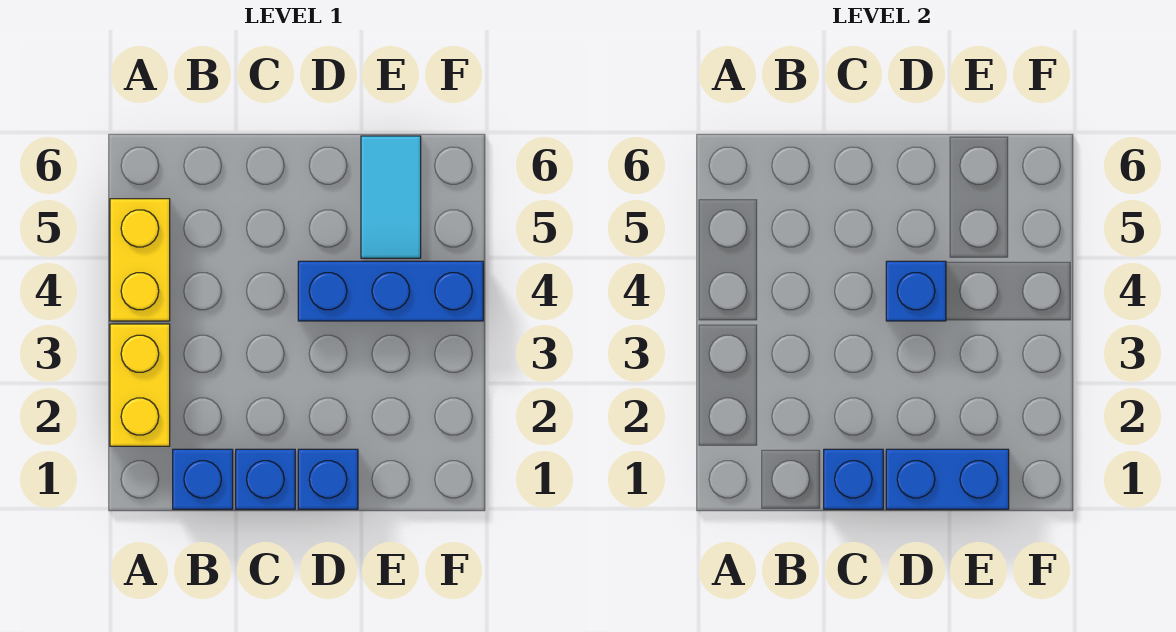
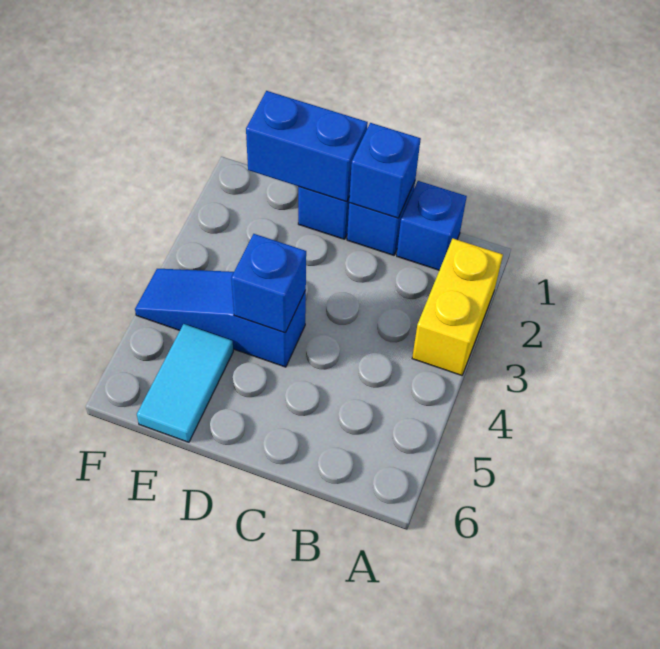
yellow 1x2 brick [110,199,170,321] -> none
blue 1x3 brick [298,261,483,321] -> blue 1x3 slope [135,269,306,367]

